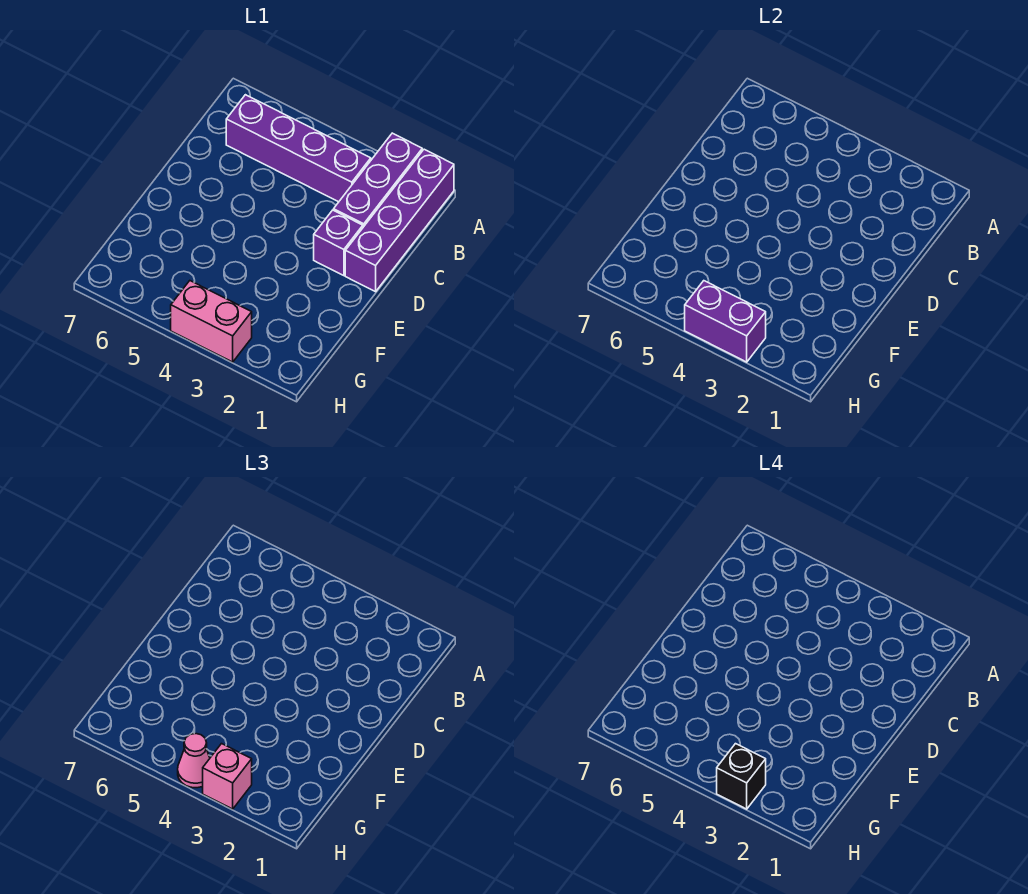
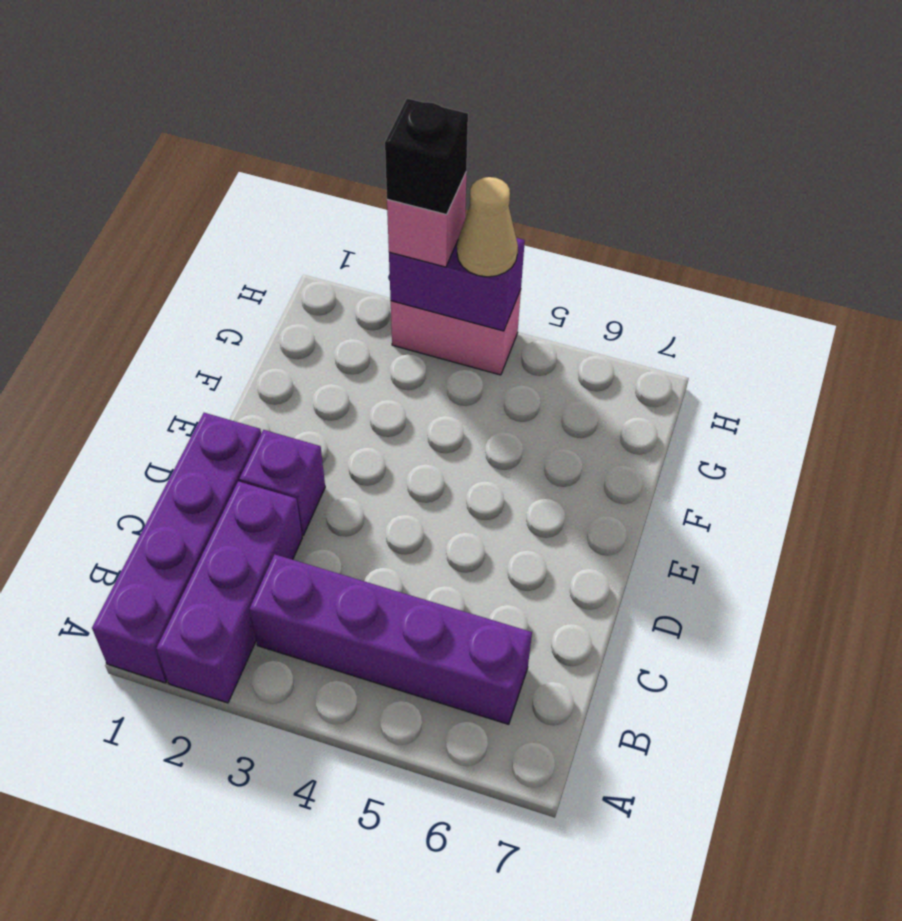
pink 1x1 cone [178,734,210,788] -> tan 1x1 cone [457,177,518,277]

